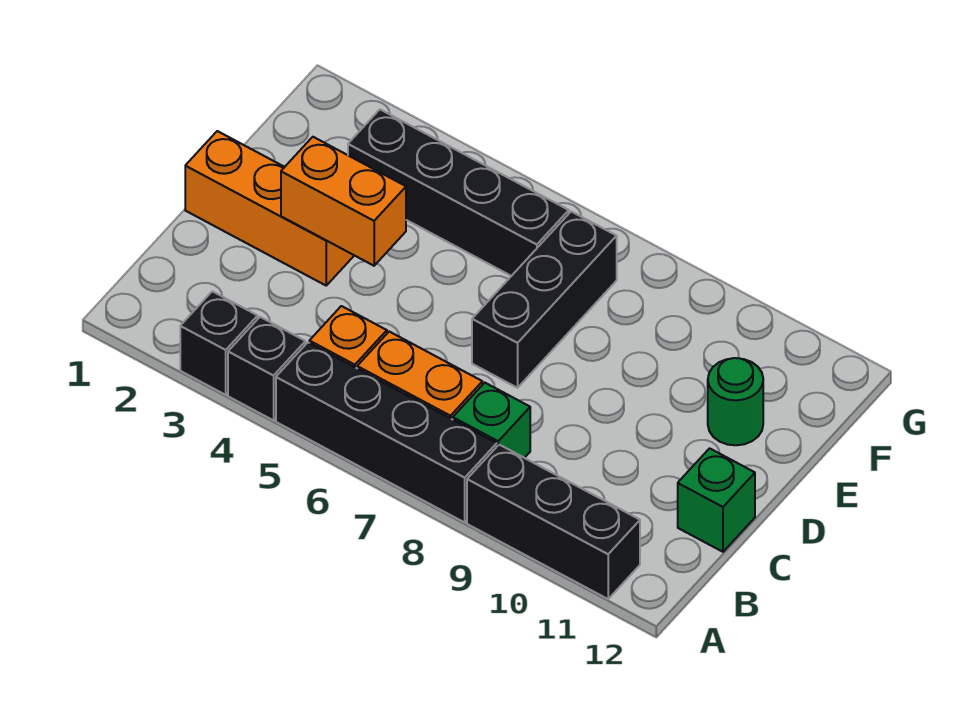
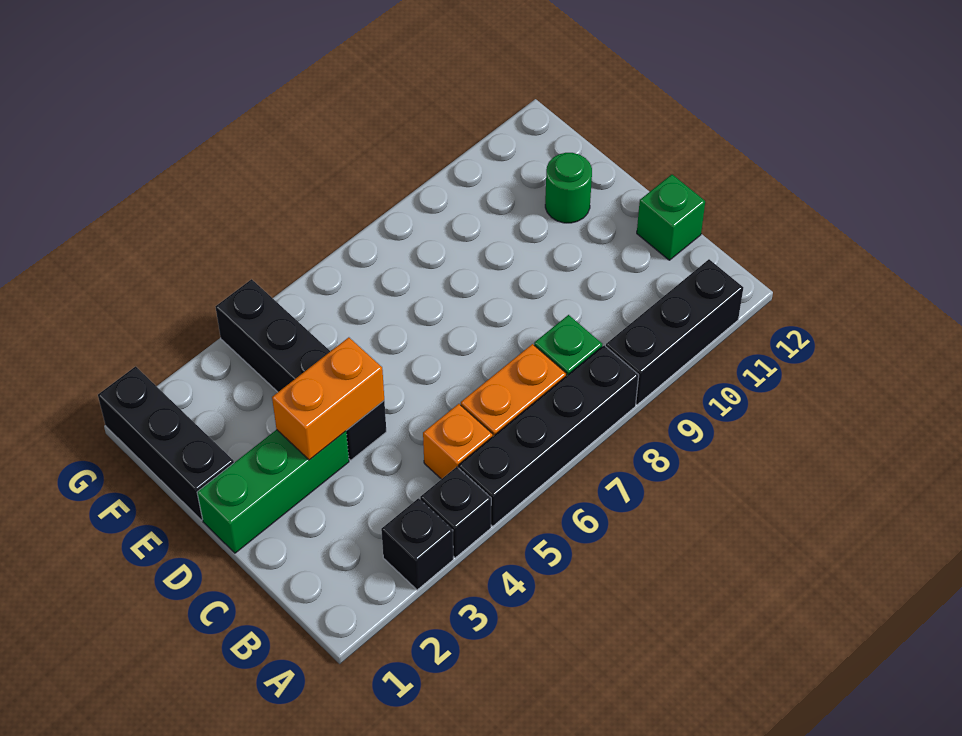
orange 1x3 brick [185,131,354,285] -> green 1x3 brick [197,430,349,553]
black 1x3 brick [472,212,617,388] -> black 1x3 brick moved to [98,366,234,520]
black 1x4 brick [348,110,569,276] -> black 1x4 brick turned to [216,279,386,460]

